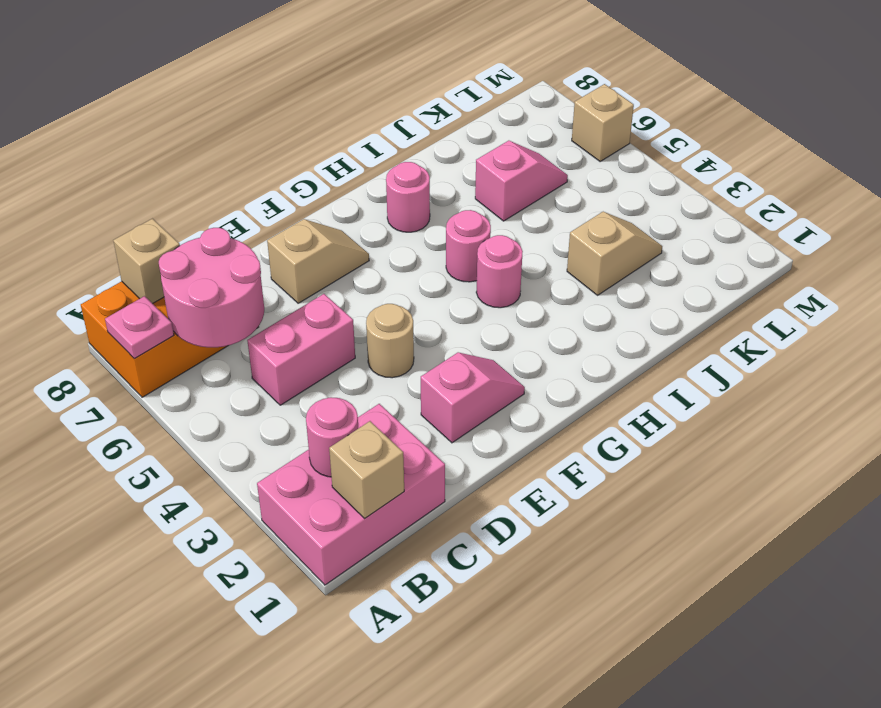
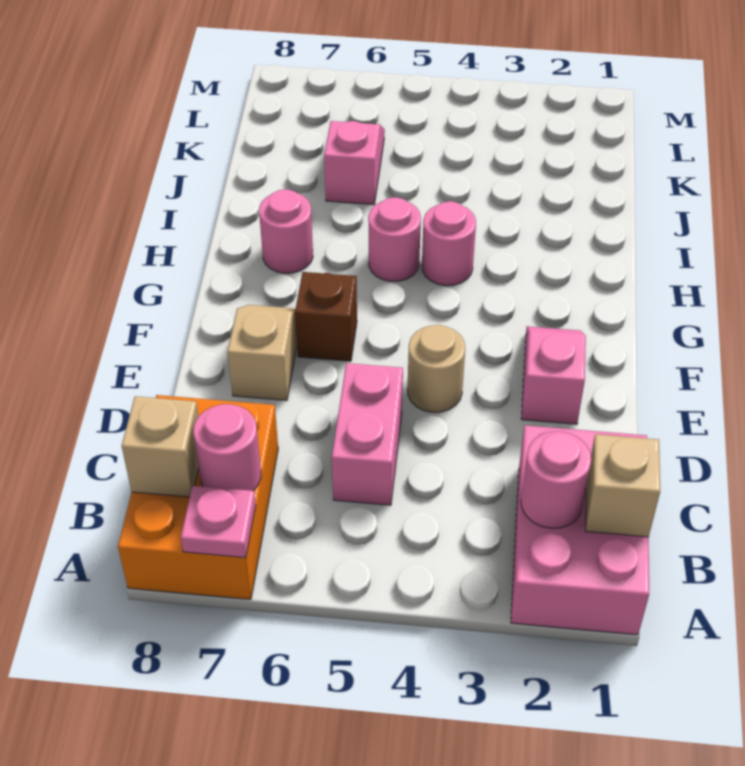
pink 2x2 round brick [159,228,264,347] -> pink 1x1 round brick [193,404,261,491]
none -> brown 1x1 brick [295,272,357,361]
tan 1x2 slope [567,212,662,295] -> none
tan 1x1 brick [572,84,634,161] -> none

